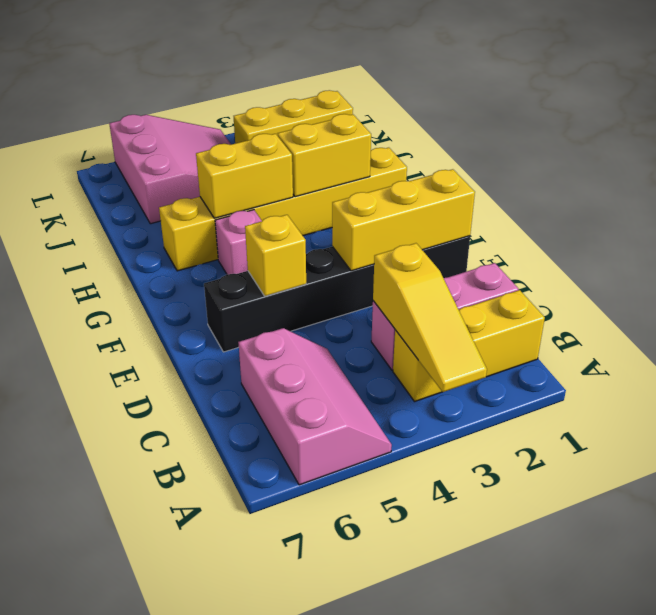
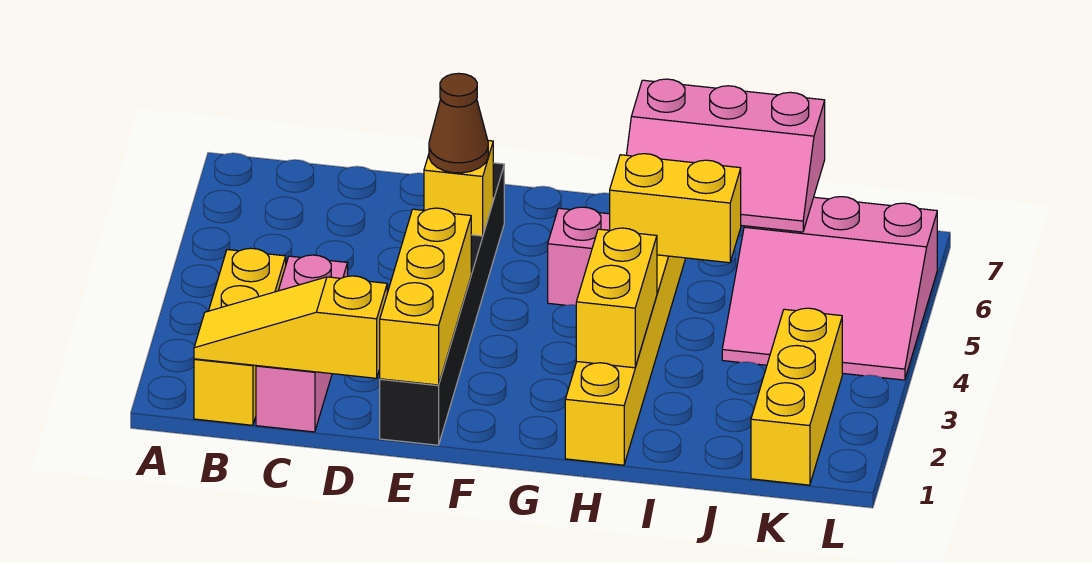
yellow 1x3 slope [373,243,487,392] -> yellow 1x3 slope moved to [194,276,387,378]
pink 2x3 slope [238,328,392,485] -> pink 2x3 slope moved to [627,79,825,232]
none -> brown 1x1 cone [429,73,488,173]
yellow 1x2 brick [196,134,293,218] -> yellow 1x2 brick turned to [610,154,741,263]

